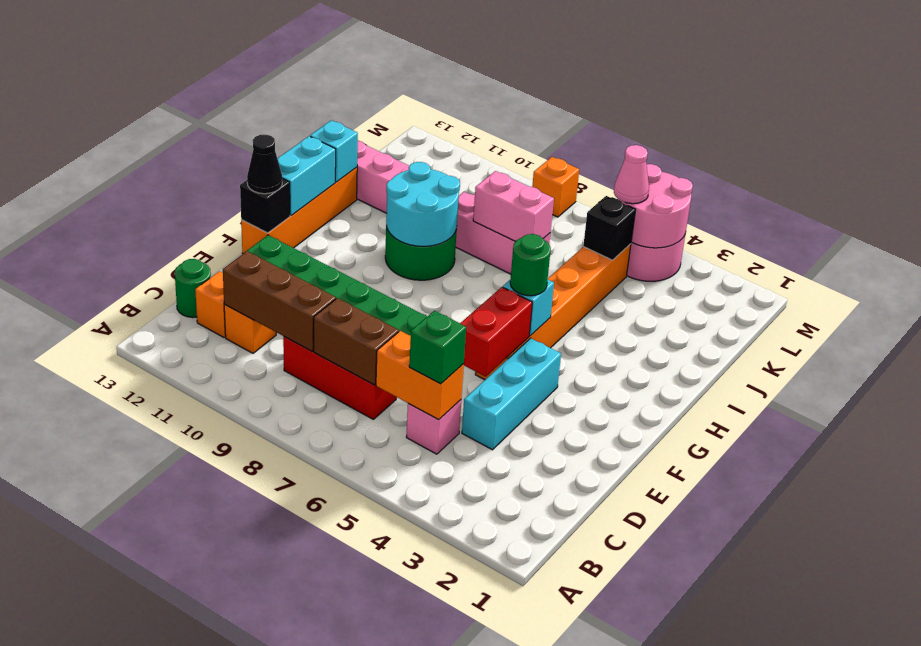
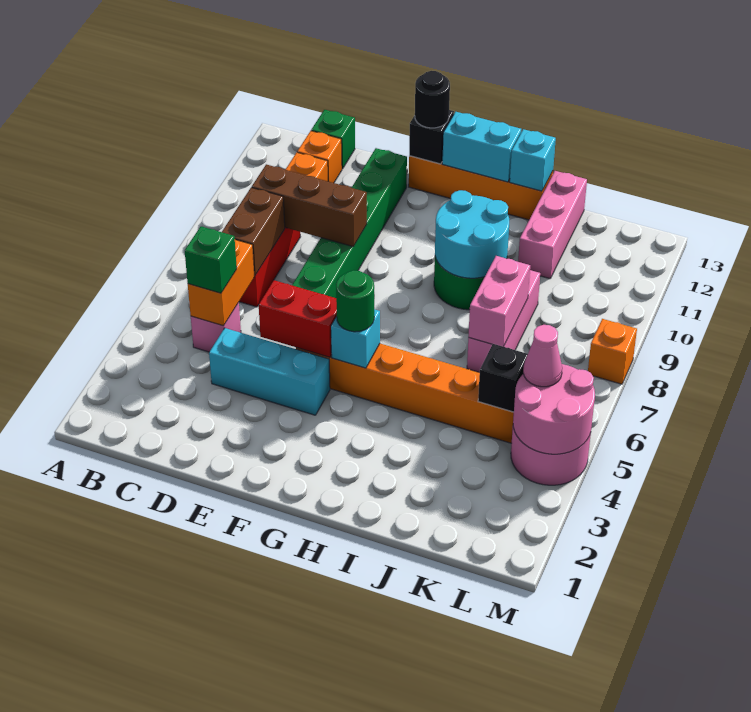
brown 1x3 brick [223,251,336,351] -> brown 1x3 brick turned to [252,164,367,246]
green 1x1 round brick [175,259,211,318] -> green 1x1 brick [311,110,355,169]
black 1x1 cone [247,135,282,194] -> black 1x1 round brick [415,71,450,128]

